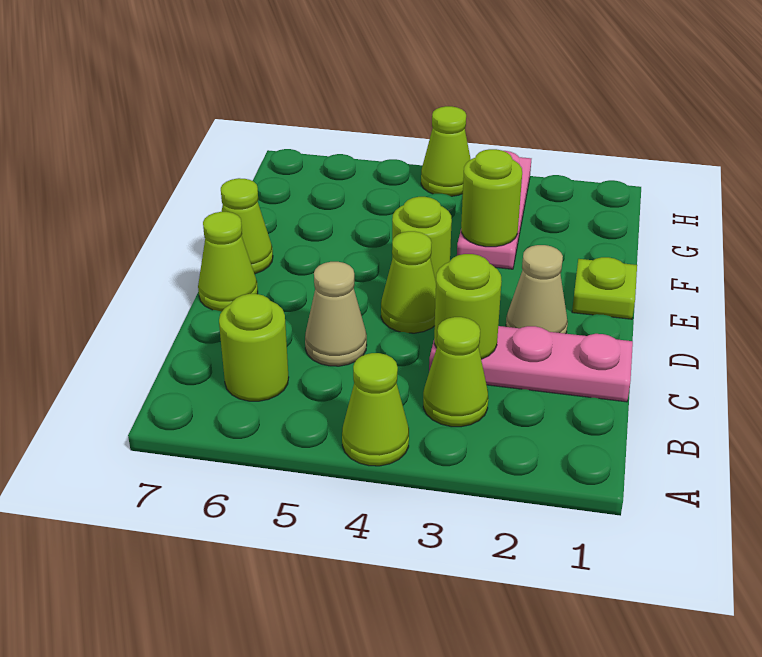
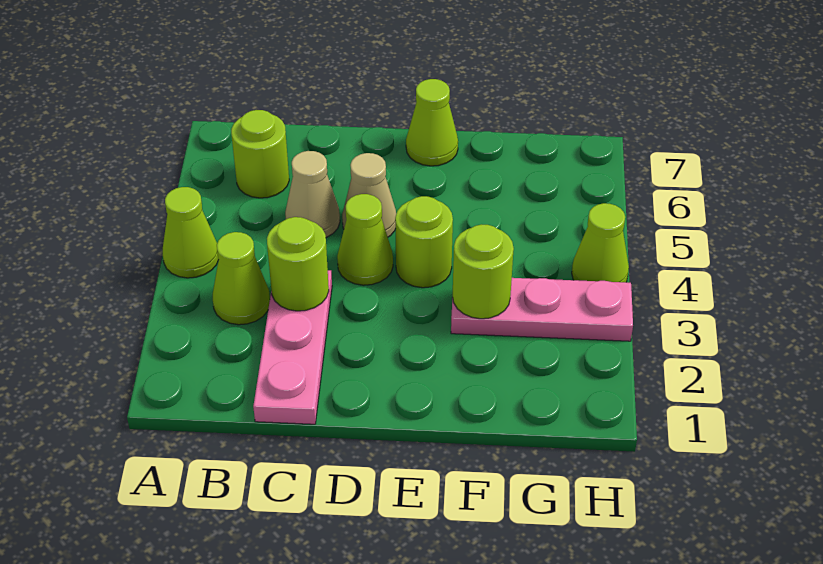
tan 1x1 cone [506,245,568,334] -> tan 1x1 cone moved to [342,153,396,237]
lime 1x1 cone [198,212,258,312] -> none
lime 1x1 plate [572,257,637,319] -> none

